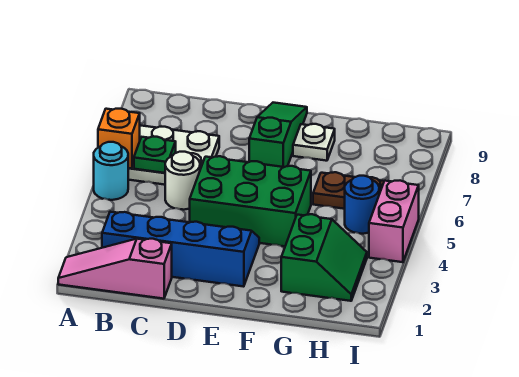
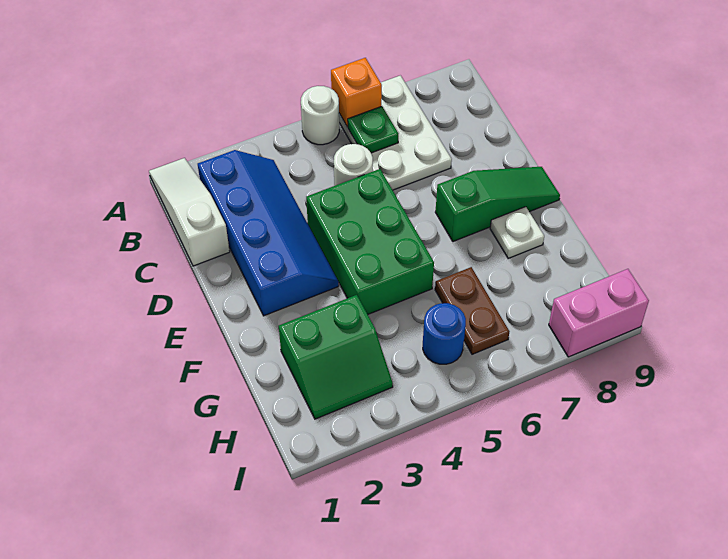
pink 1x3 slope [58,239,172,299] -> white 1x3 slope [149,158,230,266]
cyan 1x1 round brick [94,142,128,200] -> white 1x1 round brick [301,86,339,145]
pink 1x2 brick [369,181,419,262] -> pink 1x2 brick moved to [549,269,649,357]

